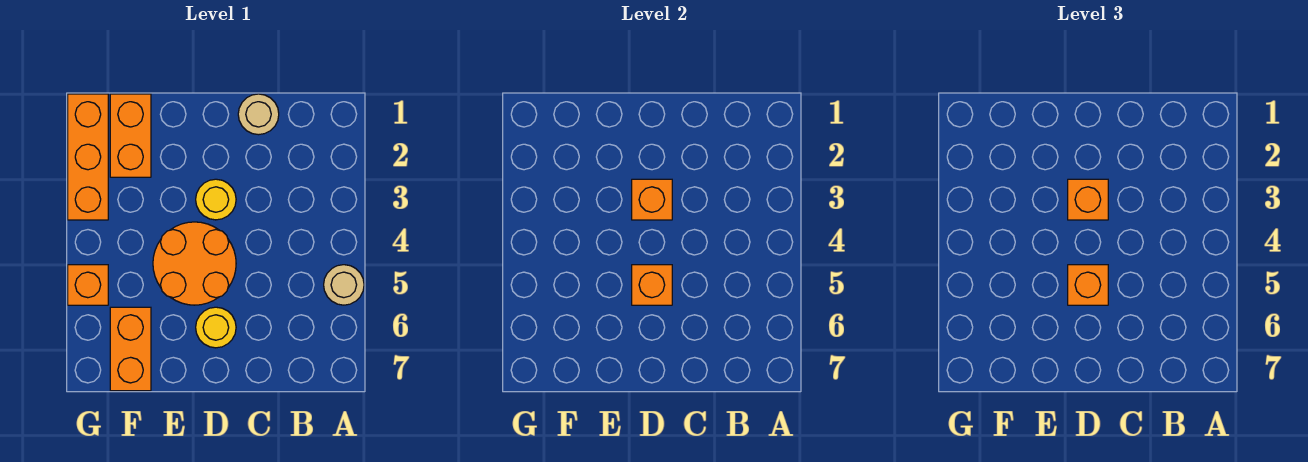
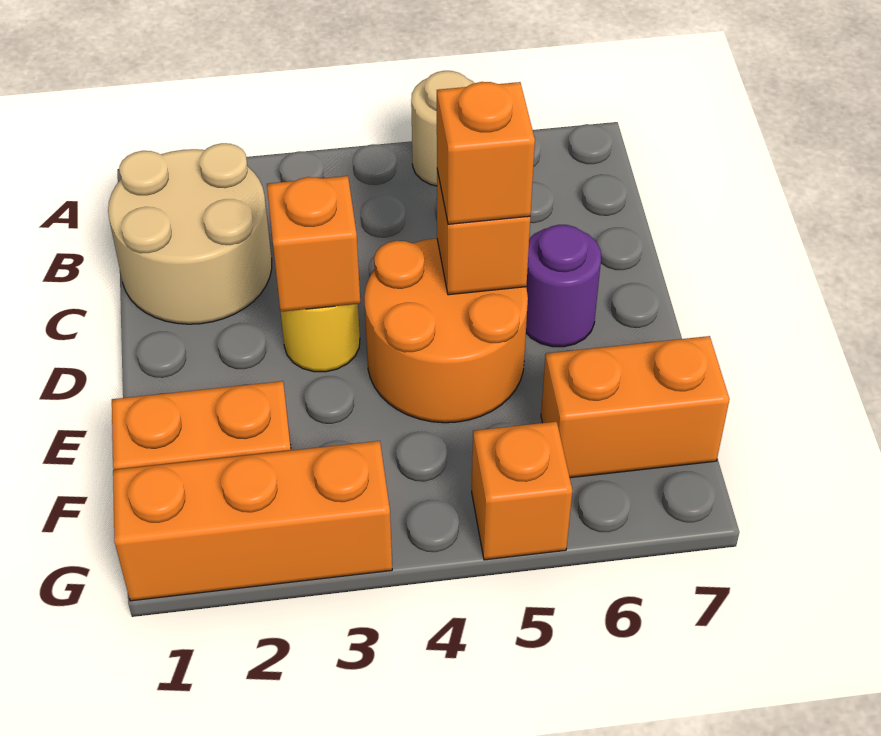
tan 1x1 round brick [238,94,279,135] -> tan 2x2 round brick [108,143,272,324]
orange 1x1 brick [1068,179,1108,220] -> none
yellow 1x1 round brick [196,307,236,348] -> purple 1x1 round brick [526,225,601,347]

